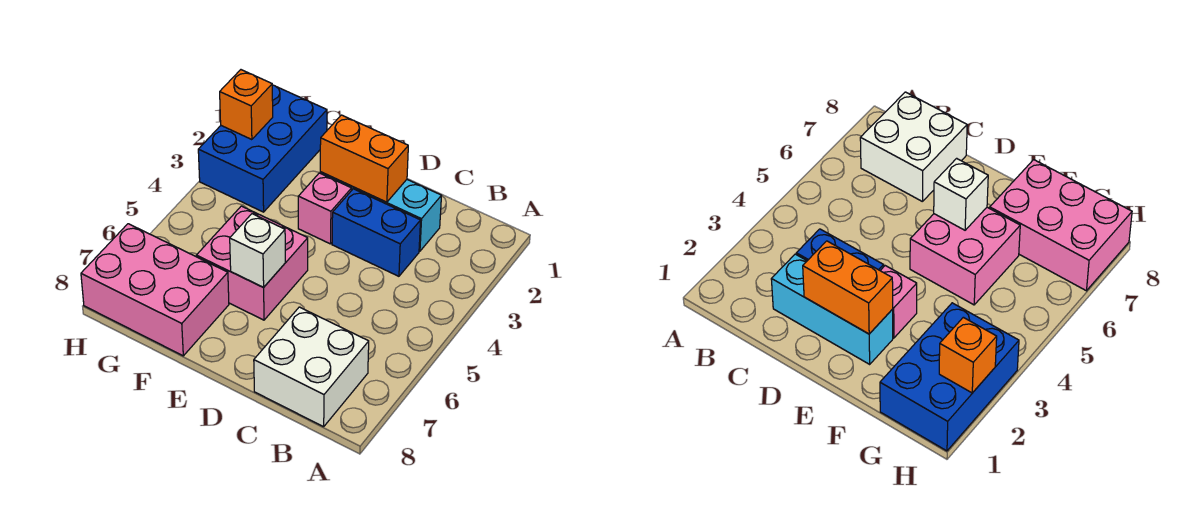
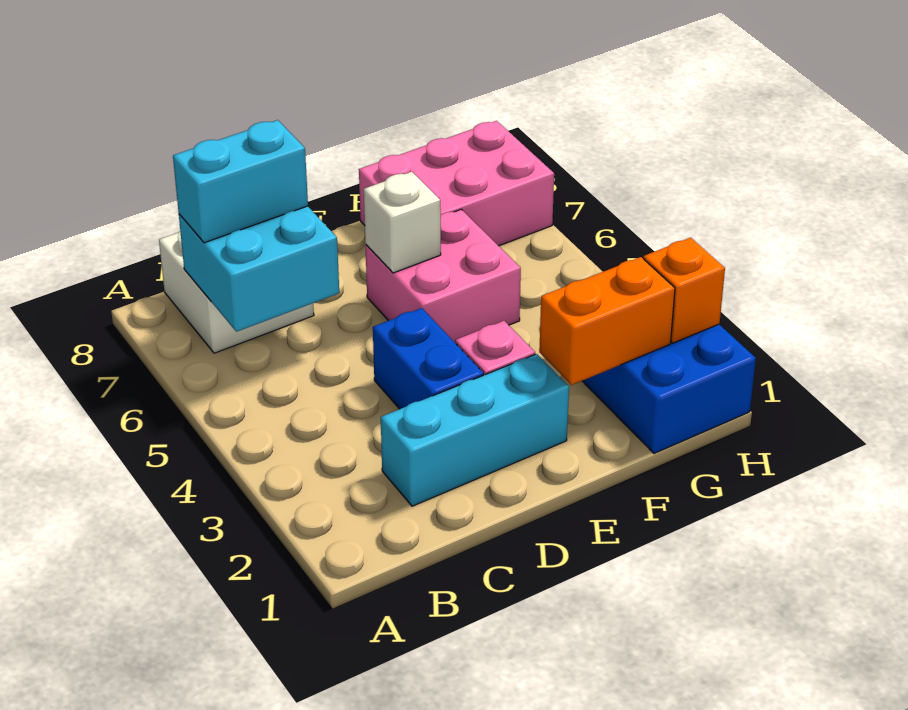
none -> cyan 2x2 brick [179,206,339,332]
none -> cyan 1x2 brick [173,120,308,243]
blue 1x2 brick [332,189,421,276] -> blue 1x2 brick turned to [373,308,484,409]
orange 1x2 brick [320,115,408,202] -> orange 1x2 brick moved to [539,257,675,385]

